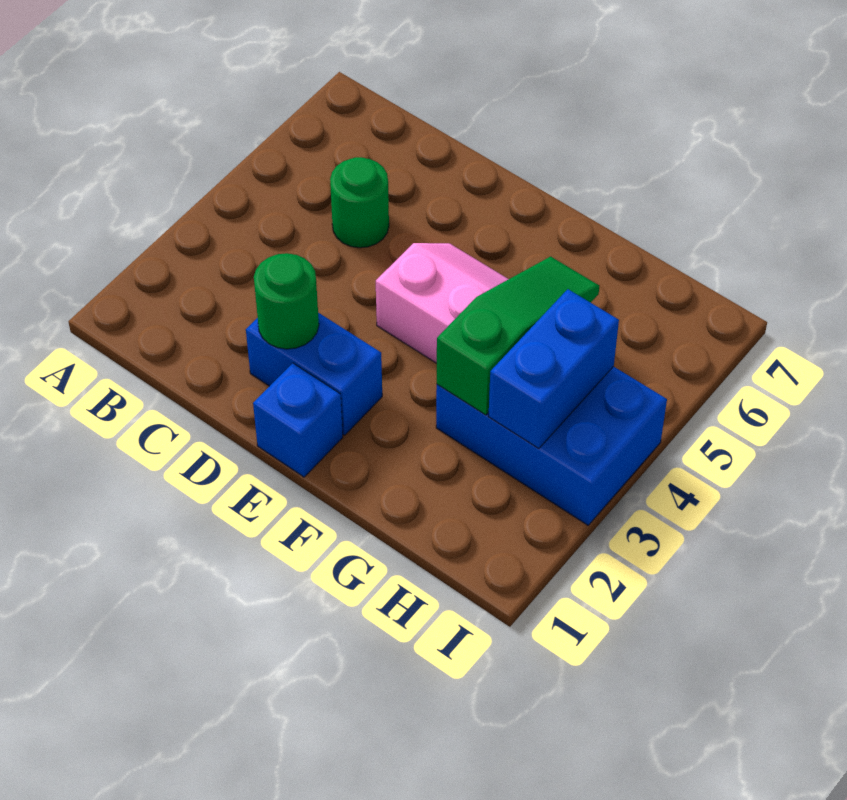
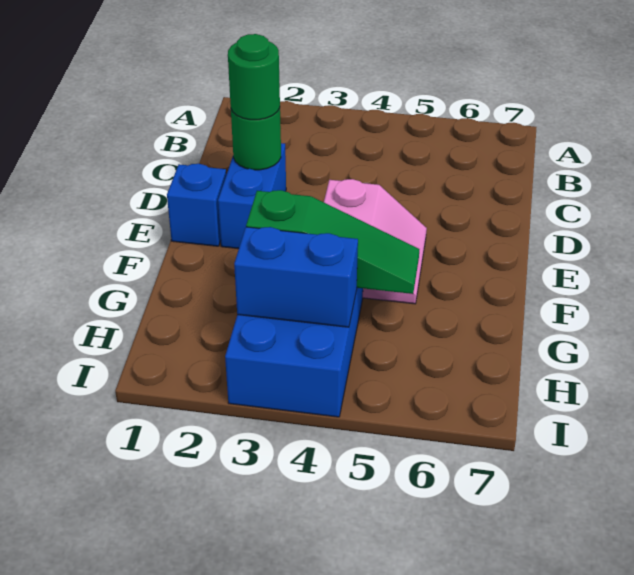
green 1x1 round brick [330,157,389,248] -> green 1x1 round brick moved to [228,34,280,120]

